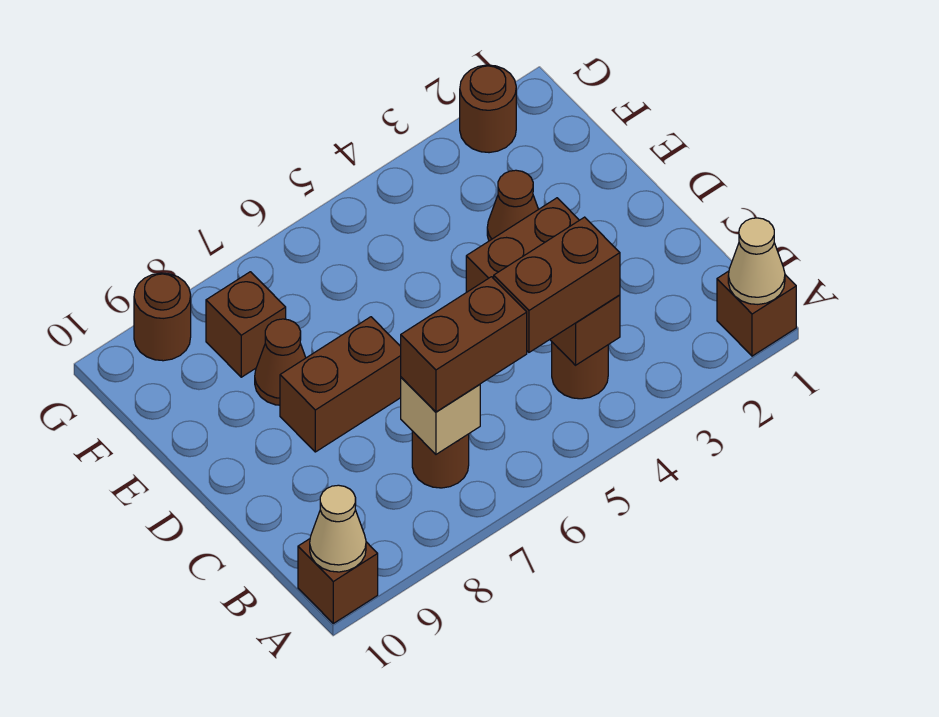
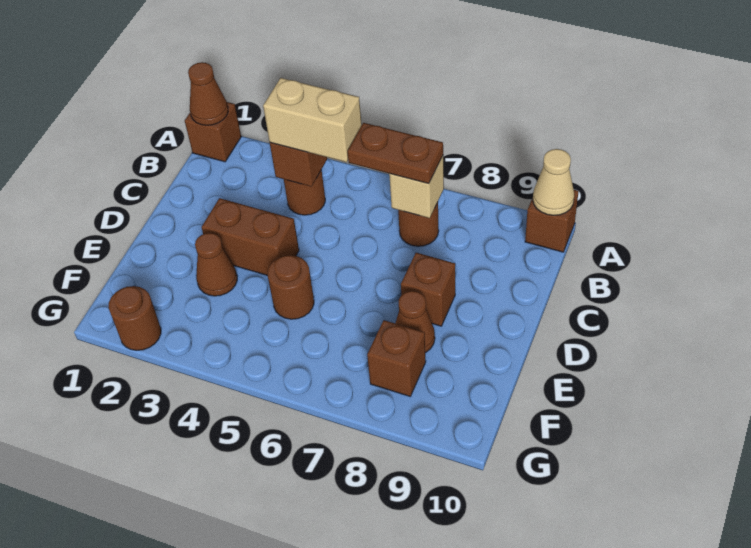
tan 1x1 cone [728,218,785,304] -> brown 1x1 cone [188,62,228,125]
brown 1x2 brick [494,217,620,352] -> tan 1x2 brick [263,78,362,162]
brown 1x2 brick [401,277,527,412] -> brown 1x2 plate [347,123,443,184]
brown 1x2 brick [280,317,401,452] -> brown 1x1 brick [401,253,455,326]
brown 1x1 round brick [134,273,191,361] -> brown 1x1 round brick moved to [267,255,314,319]

